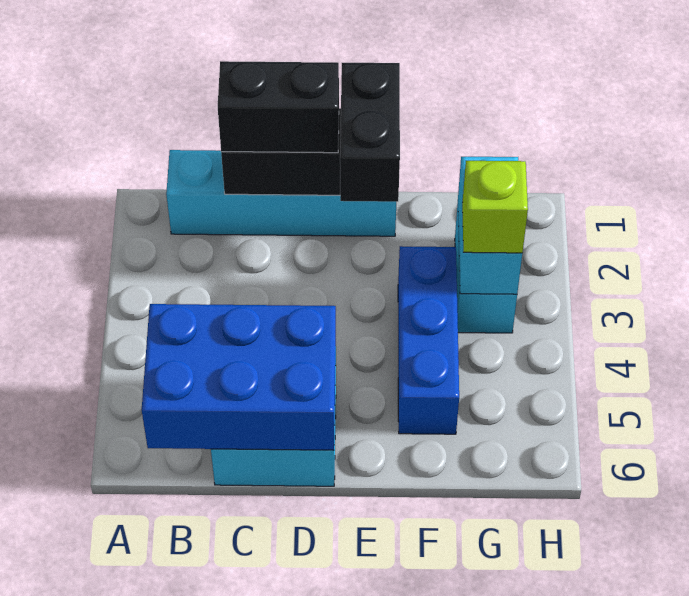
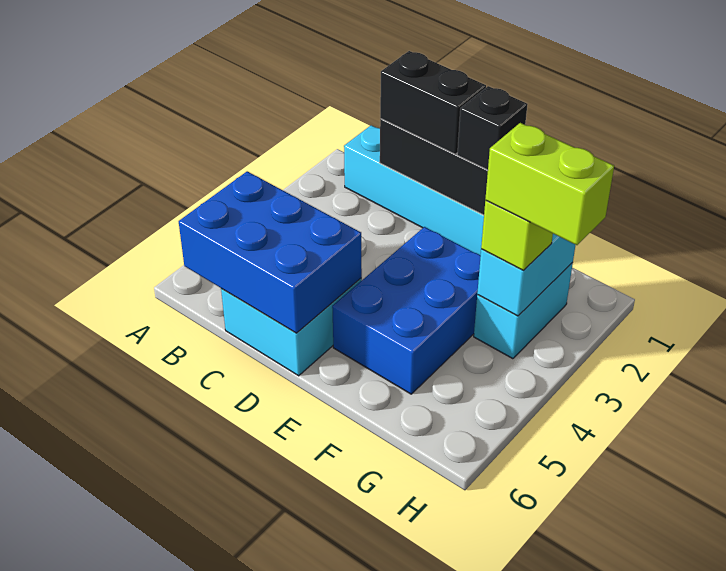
black 1x2 brick [340,63,400,202] -> black 1x1 brick [457,86,528,170]
blue 1x3 brick [398,246,459,434] -> blue 2x3 brick [332,227,481,394]
none -> lime 1x2 brick [485,123,614,245]

